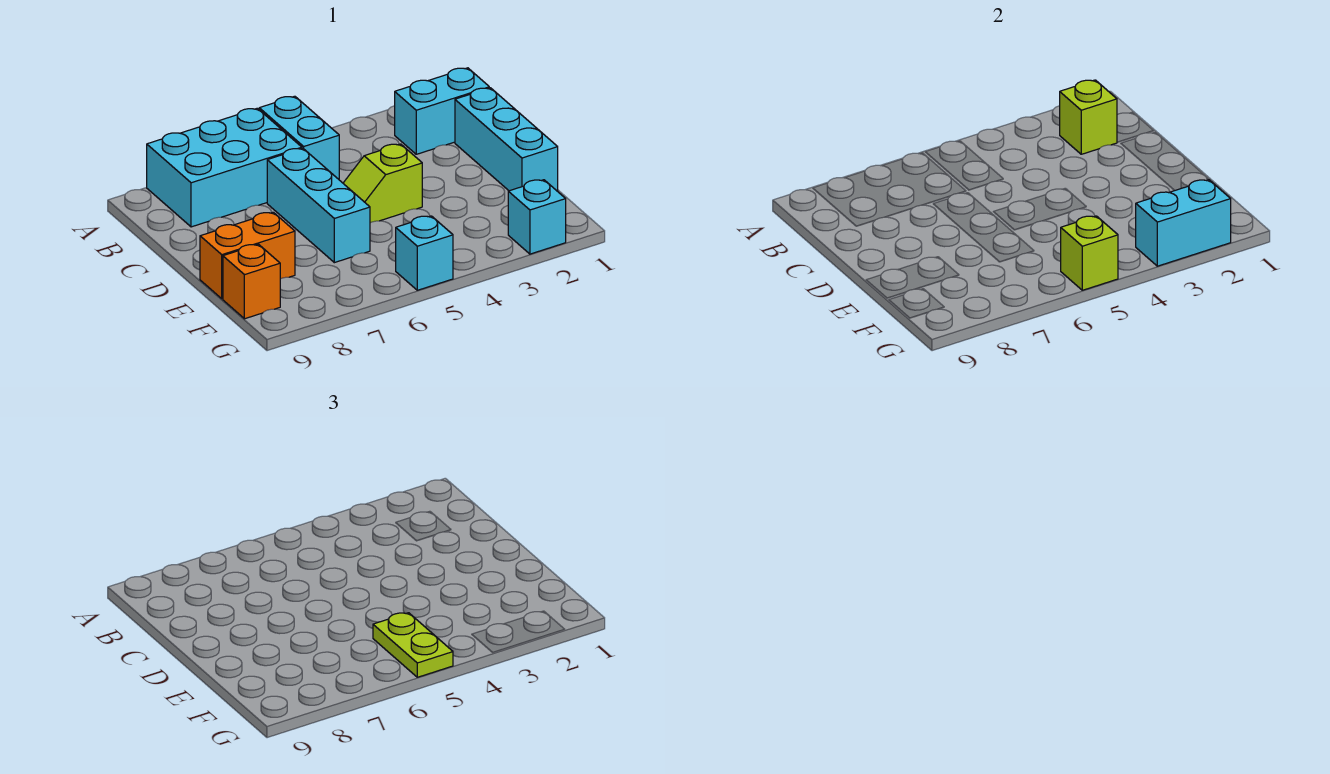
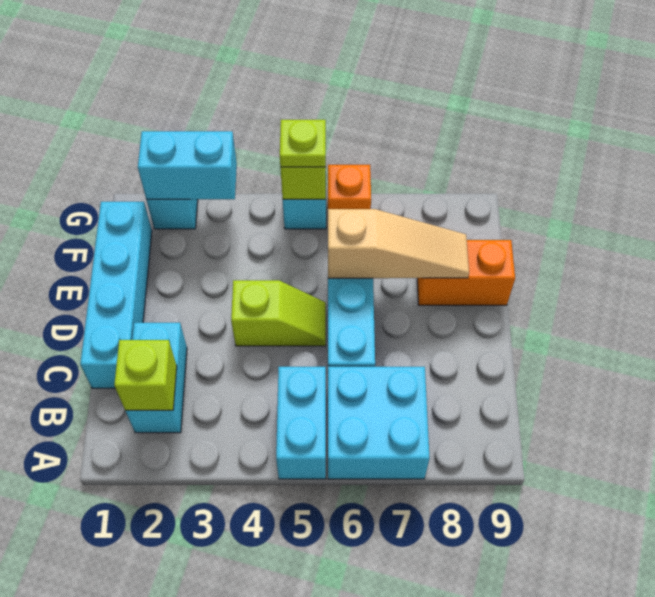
cyan 2x3 brick [147,108,302,227] -> cyan 2x2 brick [328,366,430,479]
cyan 1x2 brick [395,68,489,154] -> cyan 1x2 brick turned to [125,323,187,433]
cyan 1x3 brick [455,88,558,191] -> cyan 1x4 brick [80,202,152,388]
none -> tan 1x3 slope [328,209,469,278]
lime 1x2 plate [373,613,453,677] -> lime 1x1 plate [280,120,326,167]
orange 1x1 brick [223,244,280,319] -> orange 1x1 brick moved to [328,165,371,209]

